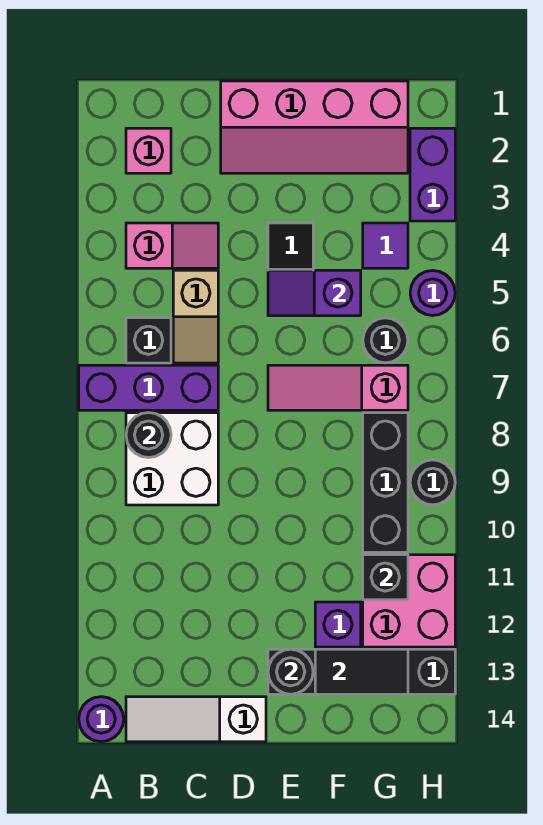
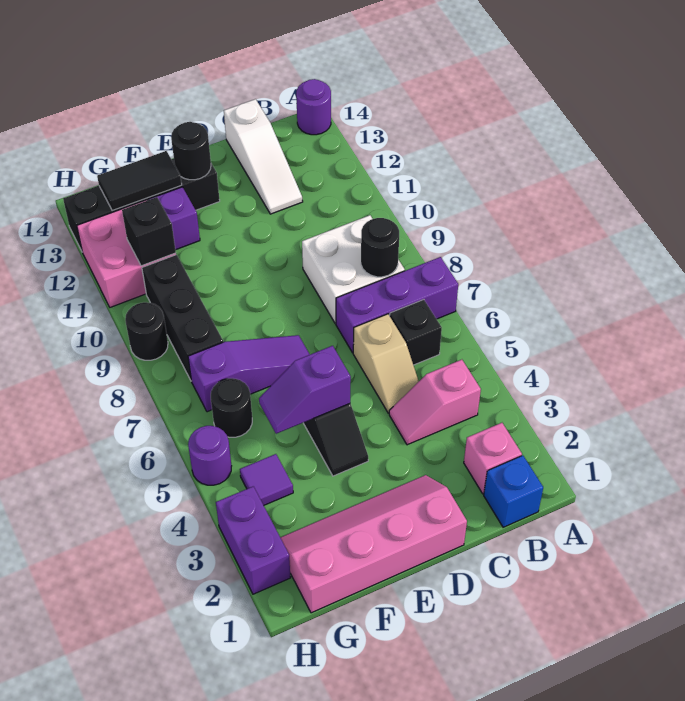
none -> blue 1x1 brick [484,455,543,527]
white 1x3 slope [126,697,266,742] -> white 1x3 slope turned to [224,99,303,214]
tan 1x2 slope [173,270,218,363] -> tan 1x2 slope turned to [353,314,419,413]
purple 1x2 slope [268,270,361,316] -> purple 1x2 slope turned to [259,346,351,434]
pink 1x3 slope [268,365,408,410] -> purple 1x3 slope [188,335,310,412]

